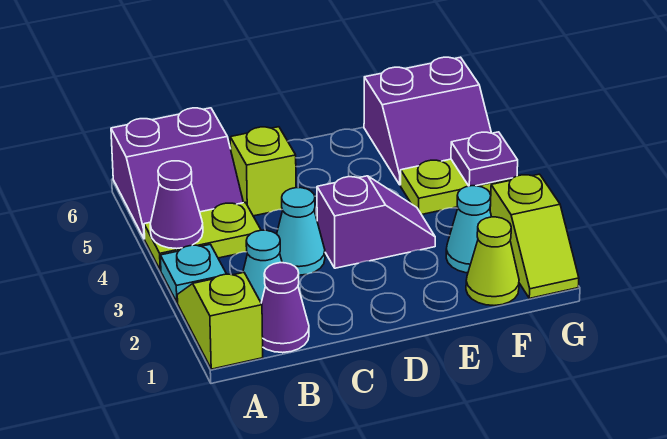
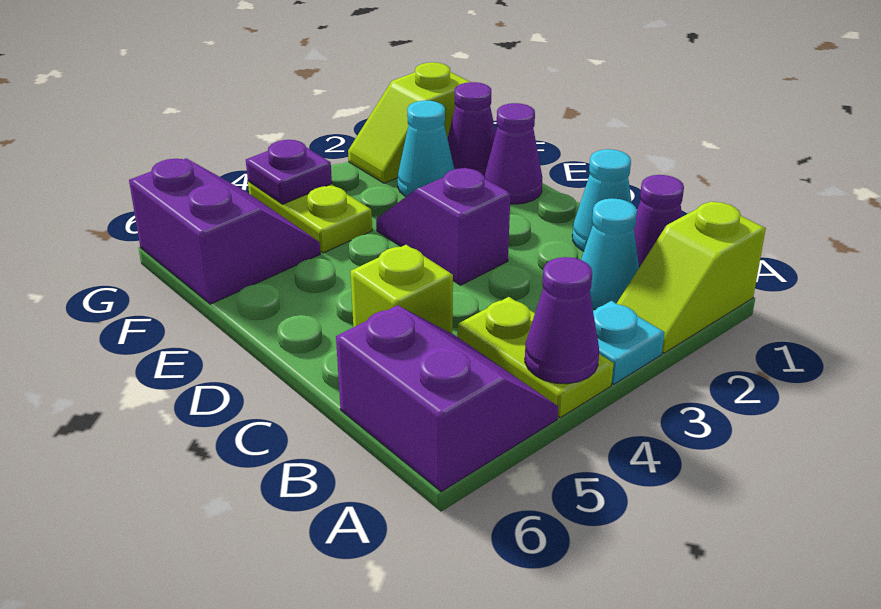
cyan 1x1 cone [277,188,325,275] -> cyan 1x1 cone moved to [572,149,632,251]
none -> purple 1x1 cone [485,103,542,204]
lime 1x1 cone [466,217,519,305] -> purple 1x1 cone [447,82,496,177]
lime 1x2 slope [490,174,579,298] -> lime 1x2 slope turned to [348,62,470,183]

